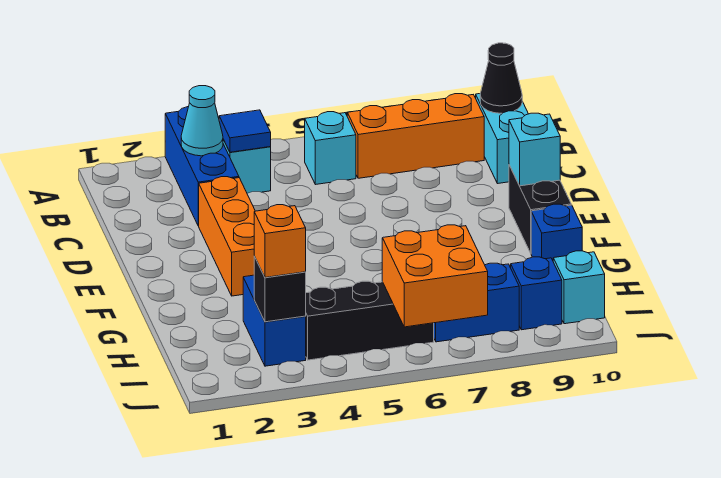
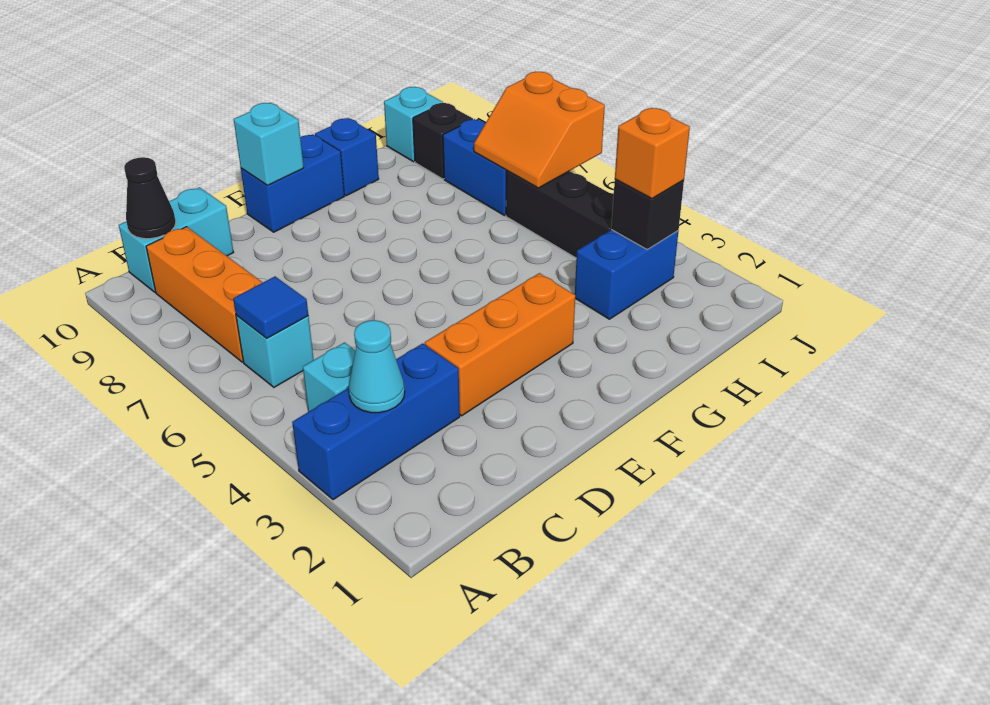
blue 1x1 tile [219,110,271,152] -> blue 1x1 tile moved to [233,277,308,338]
black 1x2 brick [509,165,571,253] -> blue 1x2 brick [241,135,344,232]
orange 2x2 brick [382,225,488,327] -> orange 2x2 slope [474,72,605,188]
blue 1x1 brick [511,257,562,330] -> black 1x1 brick [413,103,473,179]

